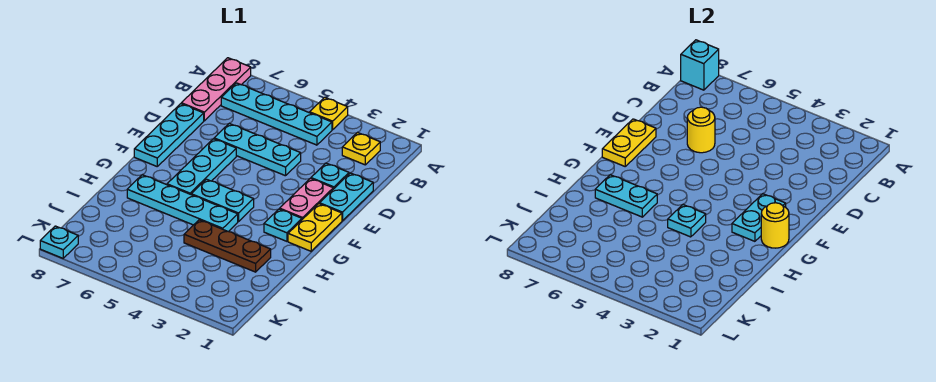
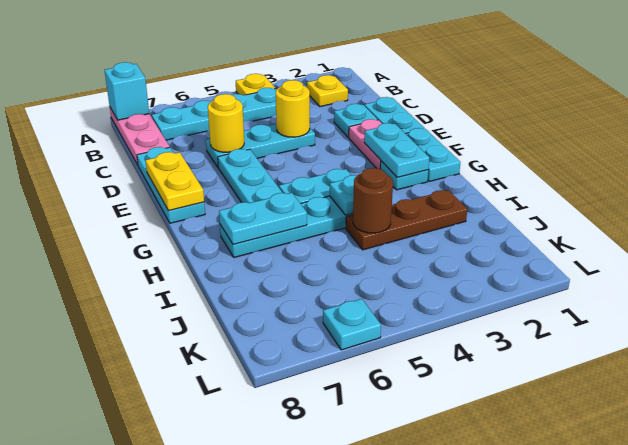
yellow 1x2 plate [288,204,342,251] -> cyan 1x2 plate [405,128,460,182]
yellow 1x1 round brick [761,203,789,248] -> yellow 1x1 round brick moved to [276,80,310,137]
none -> brown 1x1 round brick [353,168,393,233]
cyan 1x1 plate [40,226,78,258] -> cyan 1x1 plate moved to [323,299,381,350]

